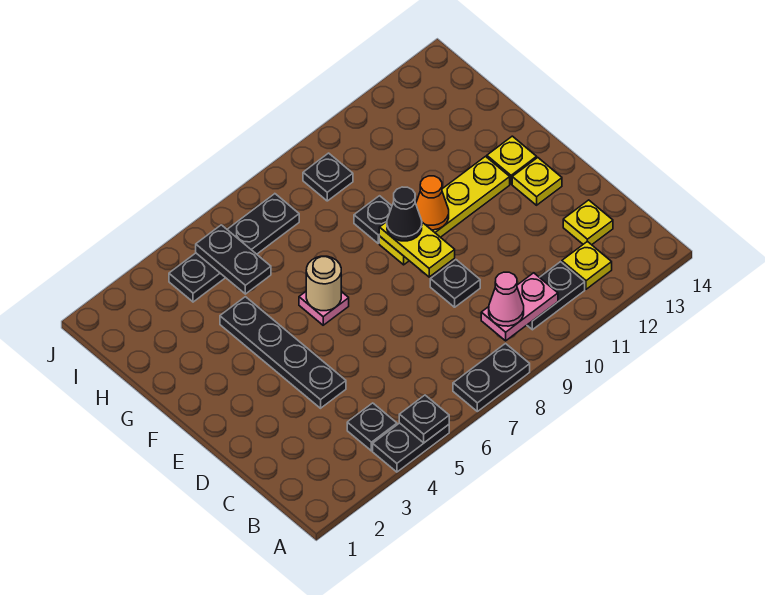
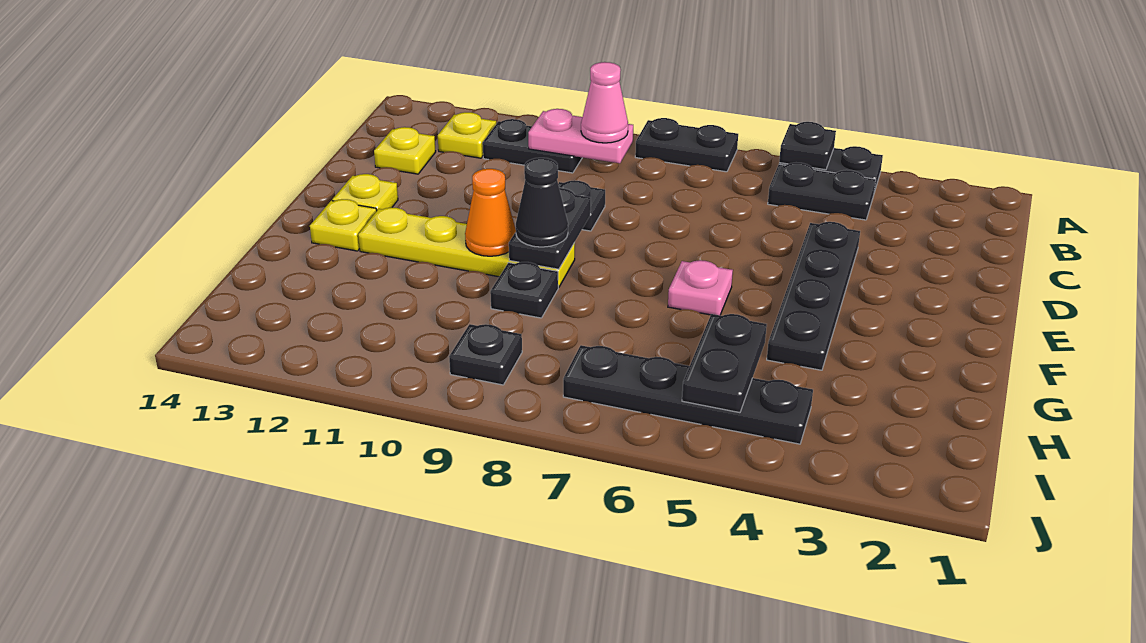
black 1x1 plate [347,403,397,451] -> black 1x2 plate [768,163,876,220]
yellow 1x2 plate [379,222,455,277] -> black 1x2 plate [509,188,591,269]
tan 1x1 round brick [306,256,341,311] -> none

